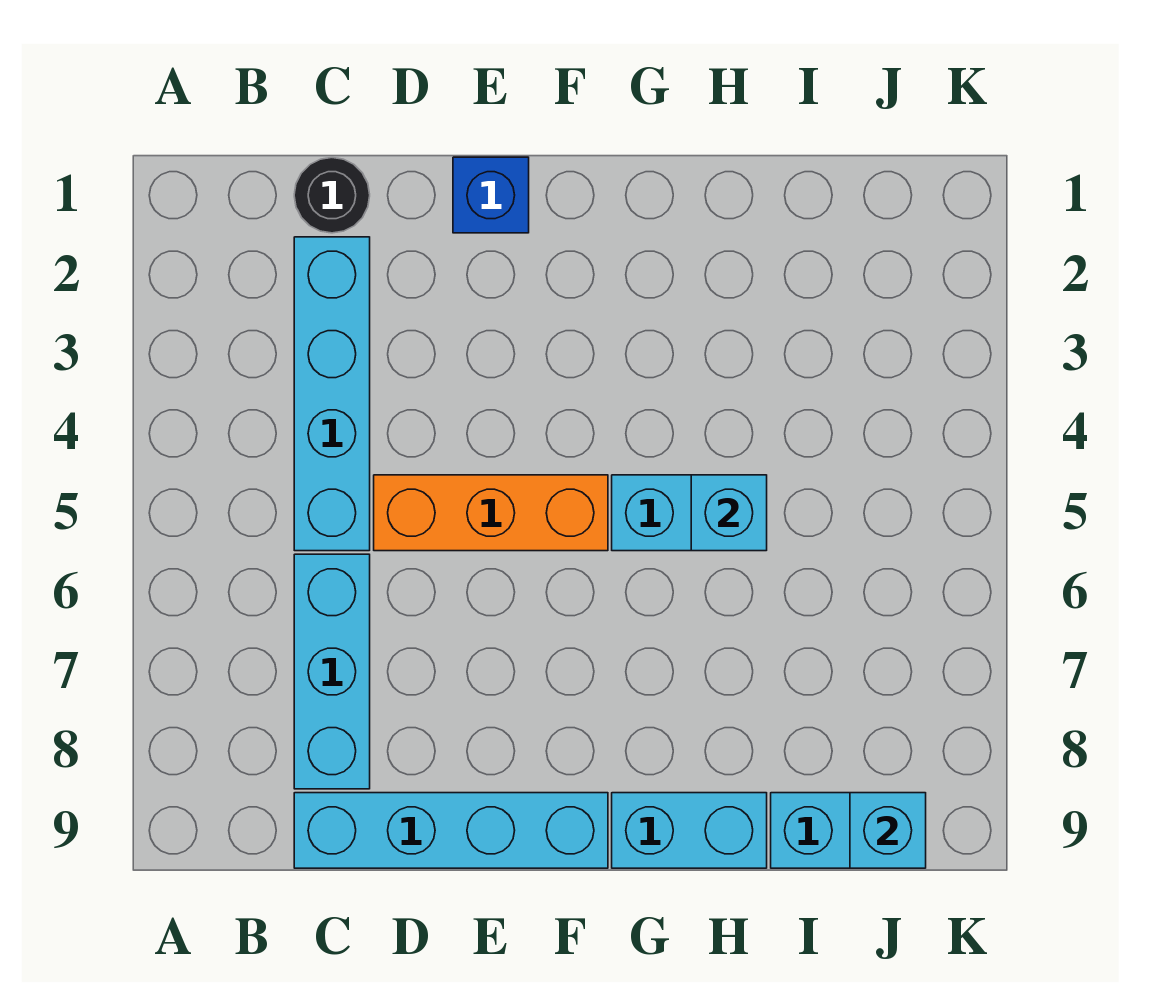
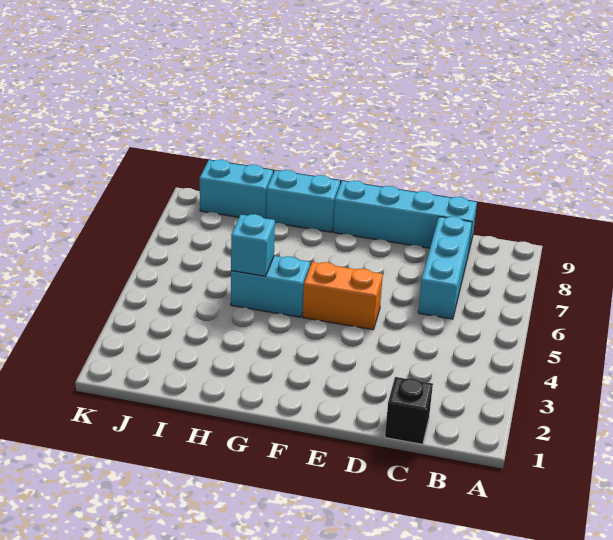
black 1x1 round brick [294,158,370,233] -> black 1x1 brick [385,377,433,444]
cyan 1x4 brick [294,237,370,551] -> none
orange 1x3 brick [374,475,608,551] -> orange 1x2 brick [303,262,383,330]
blue 1x1 brick [453,157,529,233] -> none
cyan 1x1 brick [850,793,926,868] -> none

